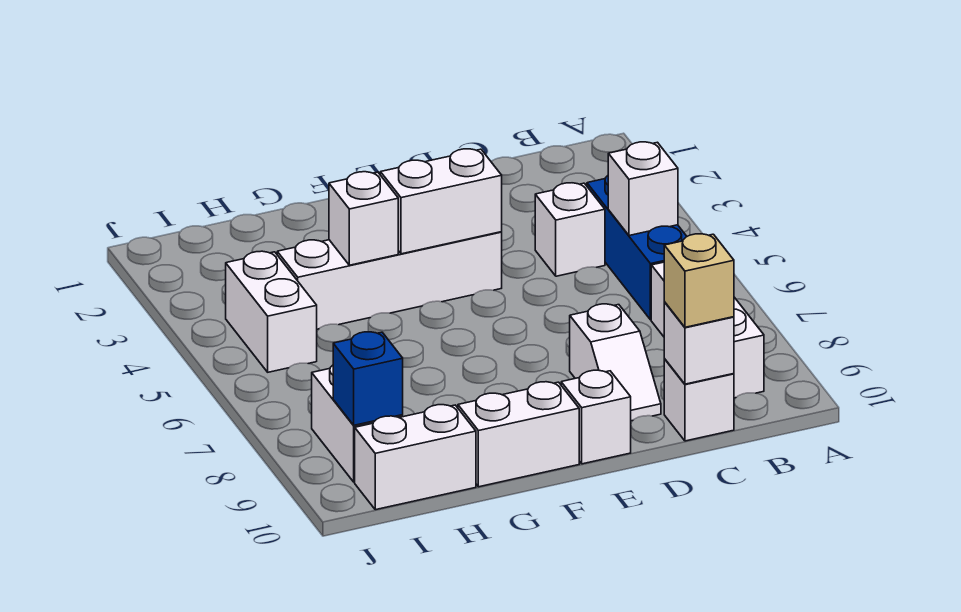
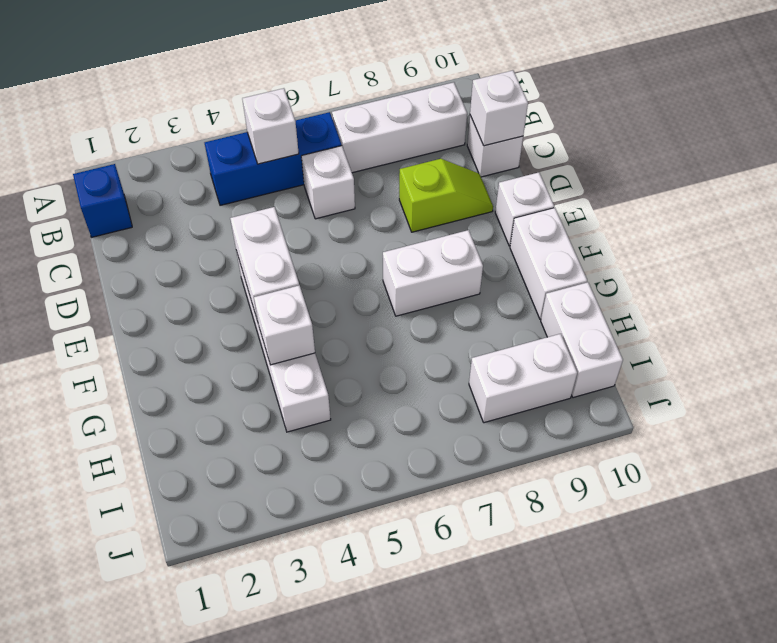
white 1x1 brick [535,183,605,276] -> white 1x1 brick moved to [301,146,355,219]
tan 1x1 brick [664,234,734,327] -> none
white 1x2 slope [570,304,661,421] -> lime 1x2 slope [399,159,493,232]
white 1x2 brick [226,251,317,372] -> white 1x2 brick moved to [383,230,483,316]
blue 1x1 brick [333,332,403,425] -> blue 1x1 brick moved to [73,164,132,237]

